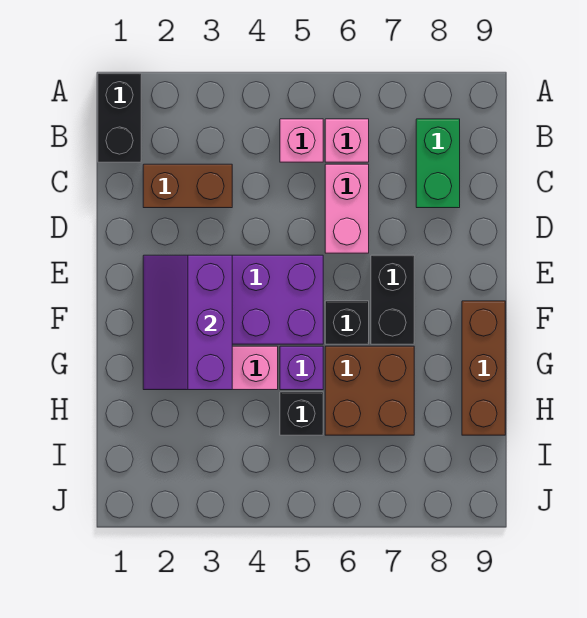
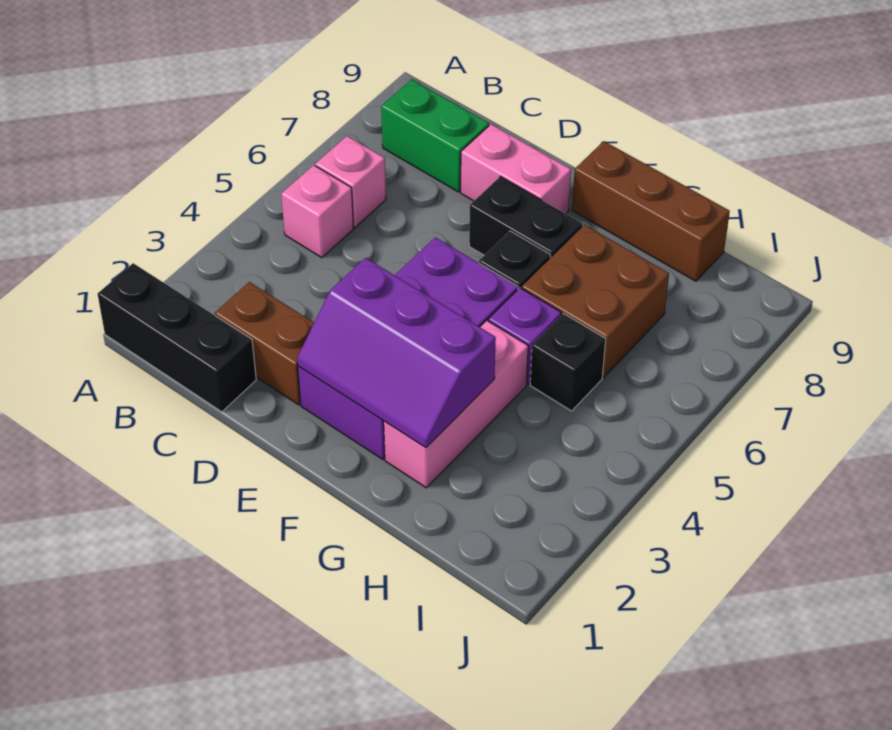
black 1x2 brick [98,73,141,162] -> black 1x3 brick [98,263,256,412]
brown 1x2 brick [143,164,232,208] -> brown 1x2 brick turned to [215,282,314,405]
pink 1x2 brick [325,164,369,253] -> pink 1x2 brick moved to [461,124,571,214]

